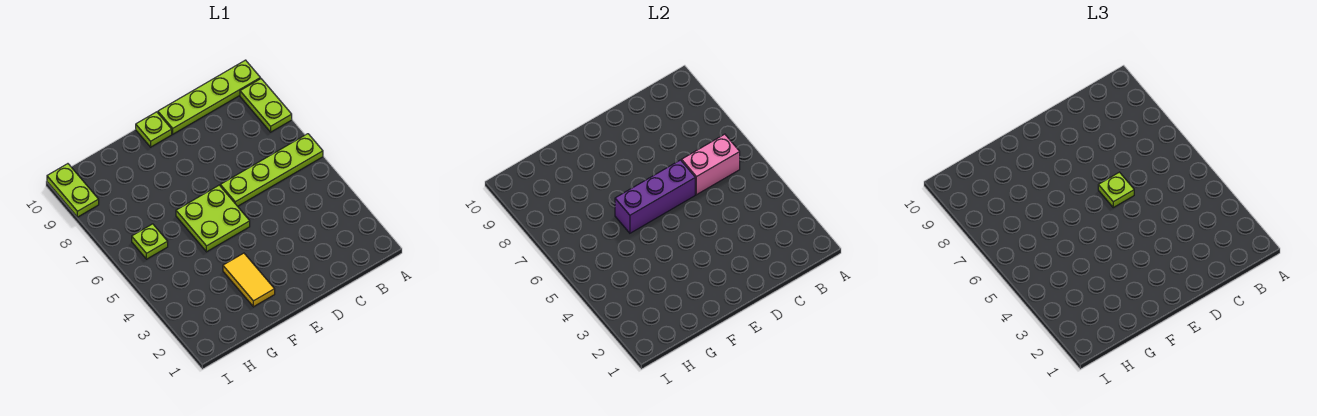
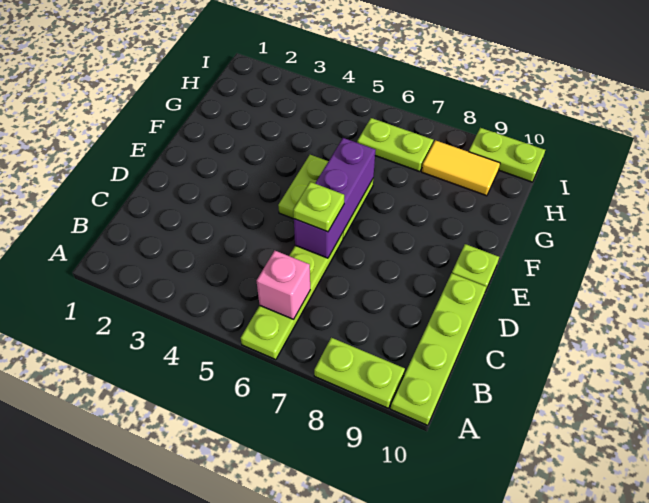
pink 1x2 brick [682,134,740,195] -> pink 1x1 brick [257,251,310,320]
yellow 1x2 tile [223,253,275,307] -> yellow 1x2 tile moved to [422,140,500,196]
lime 1x1 plate [132,224,168,259] -> lime 1x2 plate [357,118,433,172]

